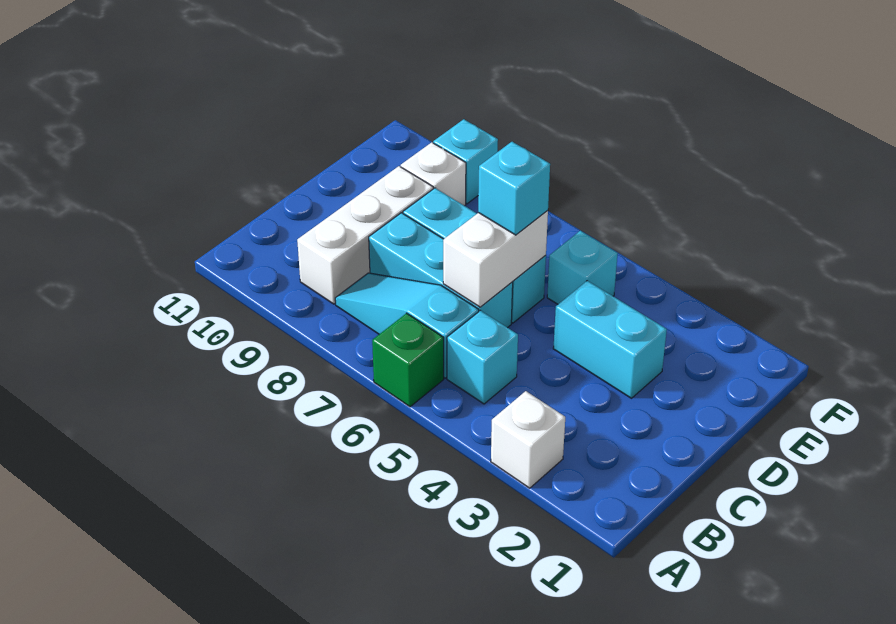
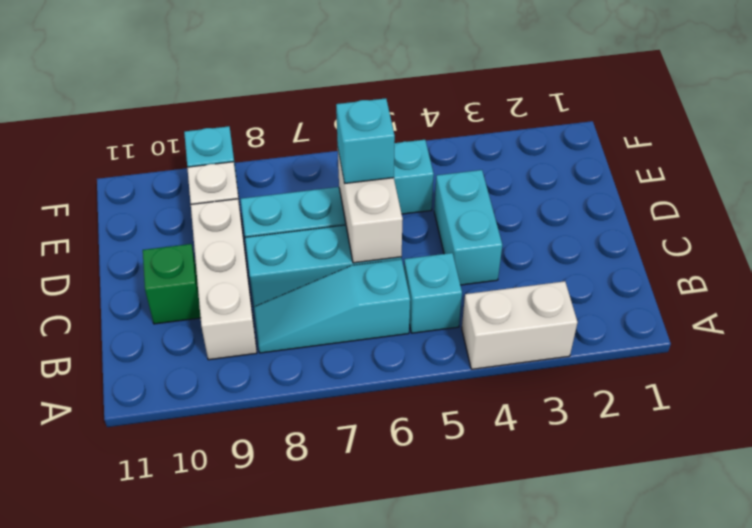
white 1x1 brick [491,391,565,488] -> white 1x2 brick [462,281,578,369]
green 1x1 brick [372,313,444,407] -> green 1x1 brick moved to [143,244,201,324]
cyan 1x2 brick [553,281,667,398] -> cyan 1x2 brick turned to [434,170,502,285]

